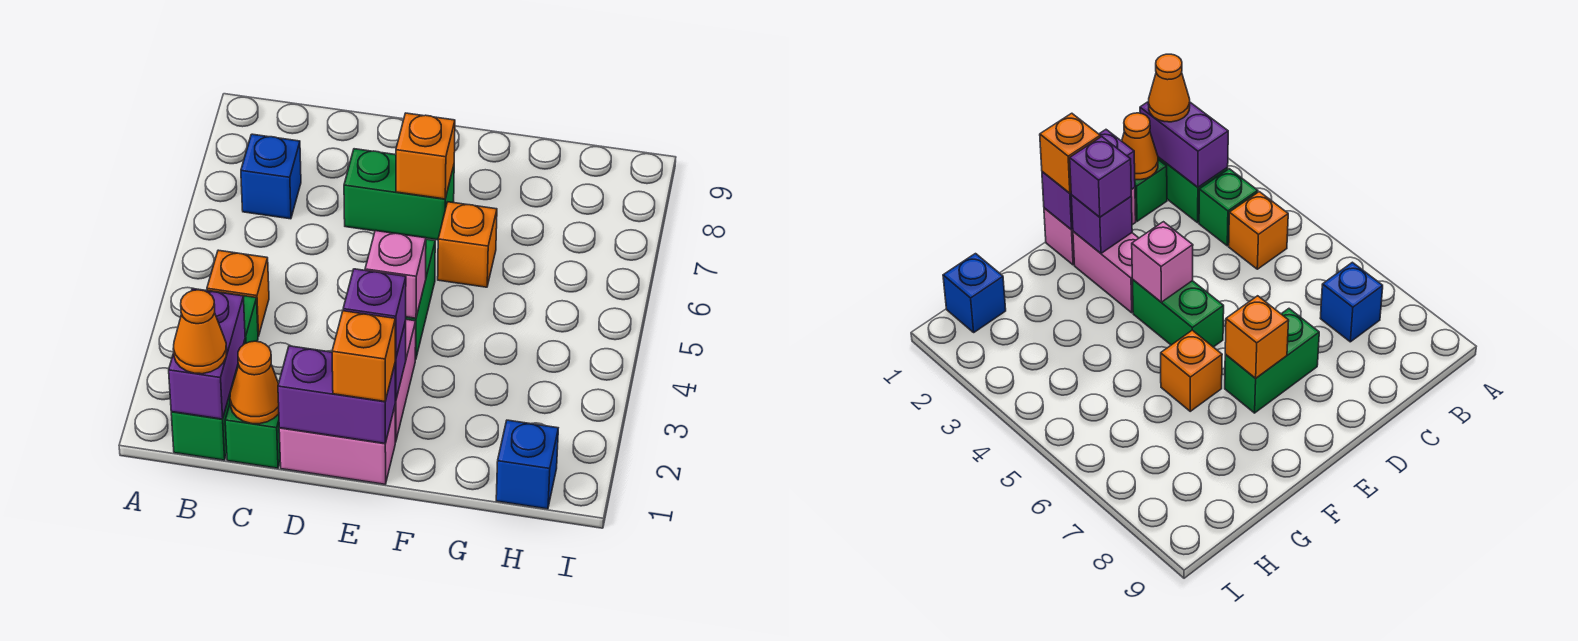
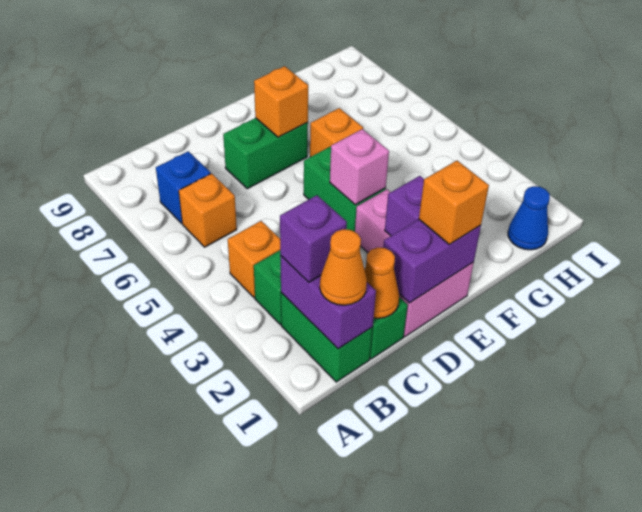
none -> orange 1x1 brick [179,174,237,247]
purple 1x1 brick [343,269,406,359] -> purple 1x1 brick moved to [280,195,347,282]
blue 1x1 brick [496,420,558,509] -> blue 1x1 cone [508,186,550,250]

